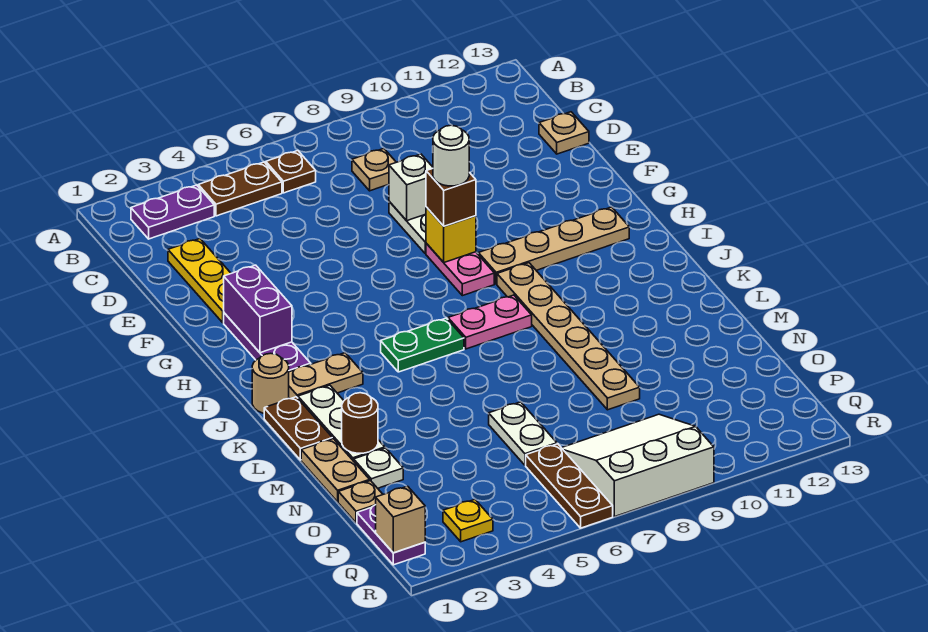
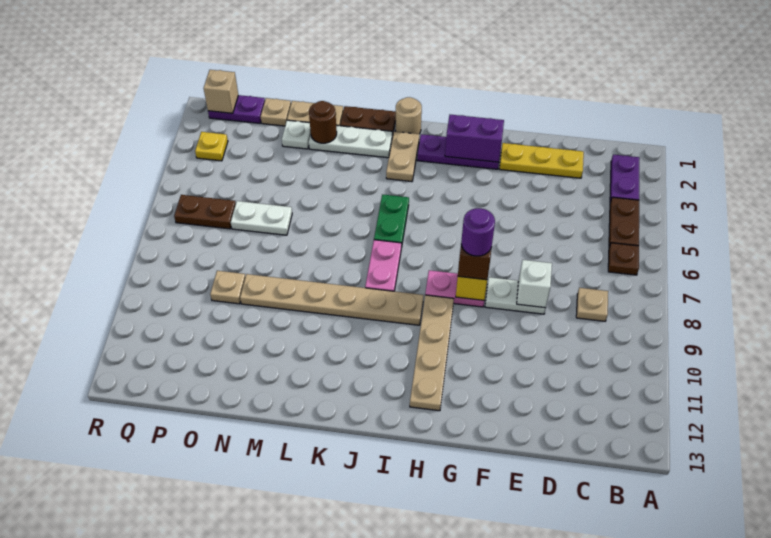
tan 1x1 plate [539,112,589,154] -> tan 1x1 plate moved to [210,271,245,304]
white 1x1 round brick [433,125,469,186] -> purple 1x1 round brick [461,208,495,256]
brown 1x3 plate [526,444,613,528] -> brown 1x2 plate [174,195,236,229]
white 3x3 slope [562,414,714,517] -> none

